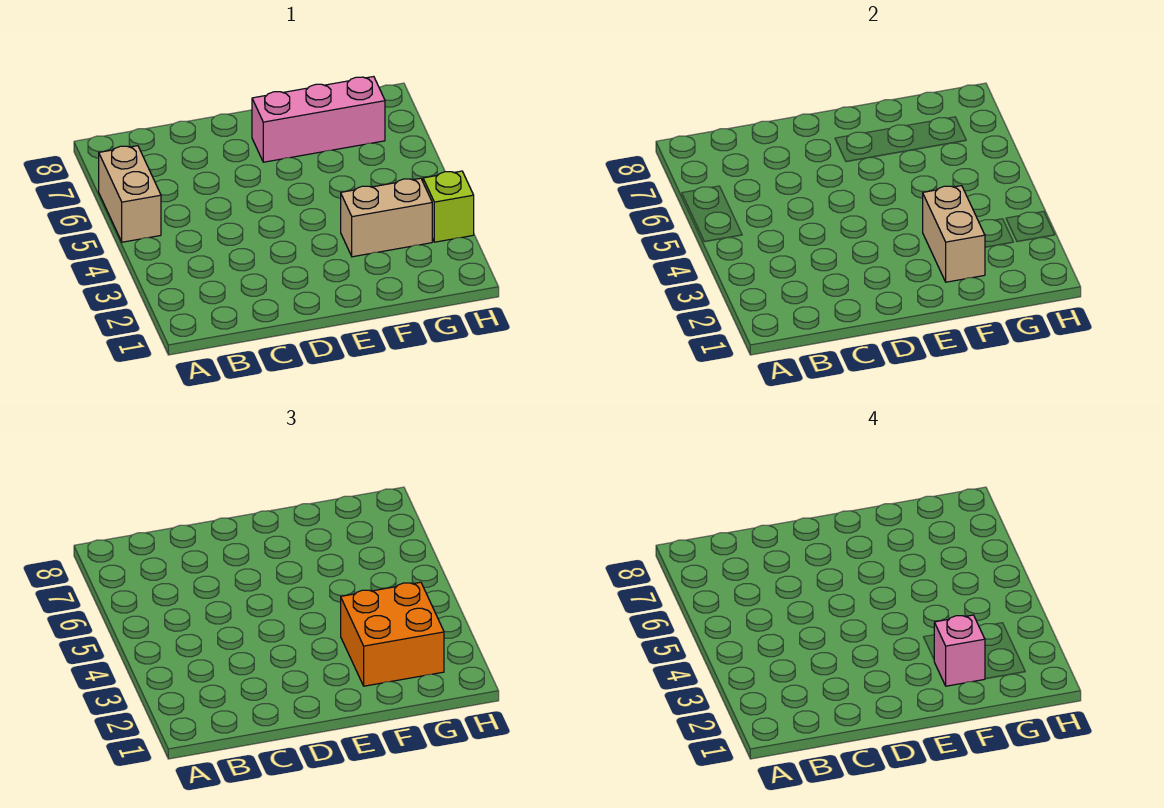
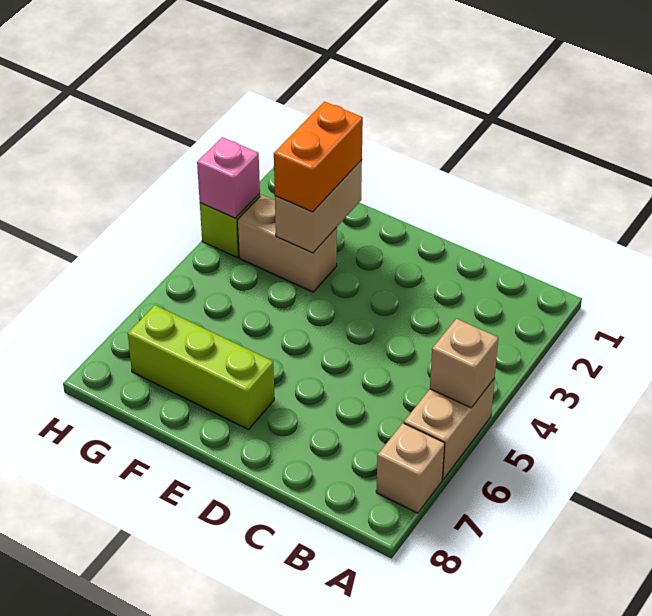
none -> tan 1x1 brick [430,319,498,408]
none -> tan 1x1 brick [376,423,445,513]
pink 1x3 brick [252,77,385,162] -> lime 1x3 brick [128,305,274,429]
orange 2x2 brick [341,582,444,686] -> orange 1x2 brick [274,102,363,212]
pink 1x1 brick [934,615,985,686] -> pink 1x1 brick moved to [197,137,260,218]

